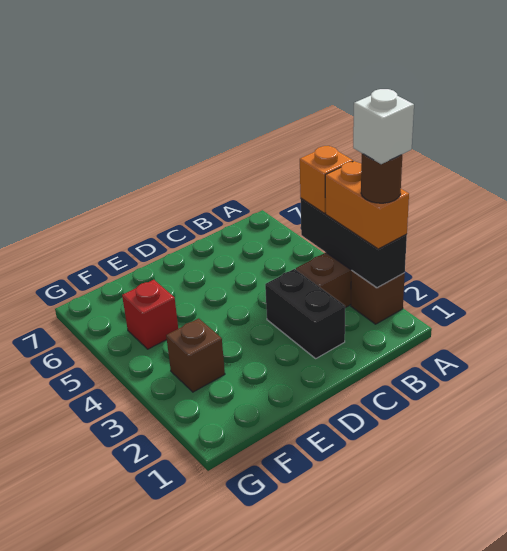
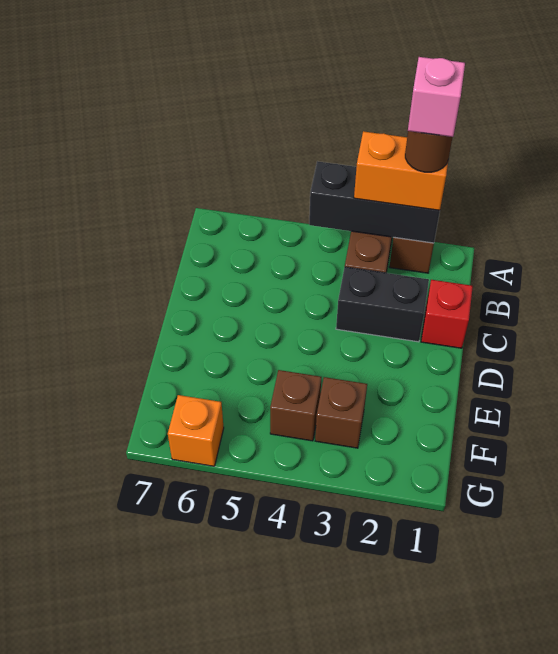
white 1x1 brick [353,89,414,164] -> pink 1x1 brick [408,57,465,137]
orange 1x1 brick [300,146,353,213] -> orange 1x1 brick moved to [168,395,224,466]
none -> brown 1x1 brick [270,370,321,441]
red 1x1 brick [122,280,178,349] -> red 1x1 brick moved to [421,280,473,348]

